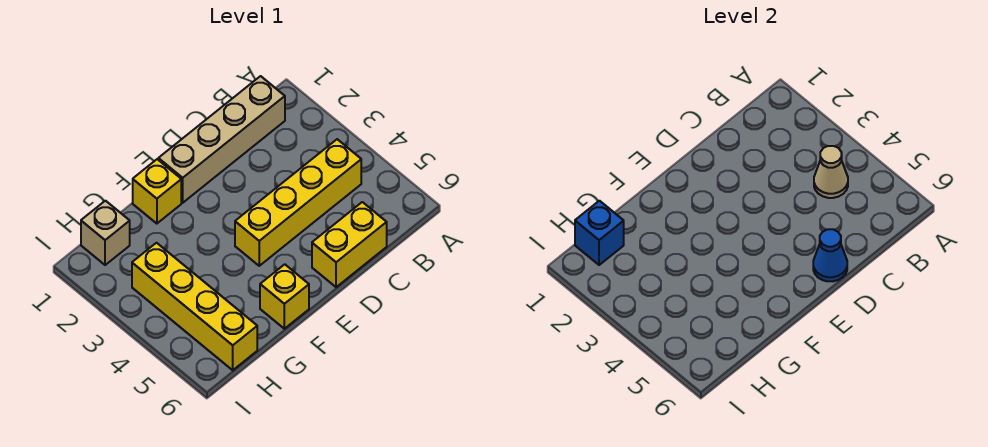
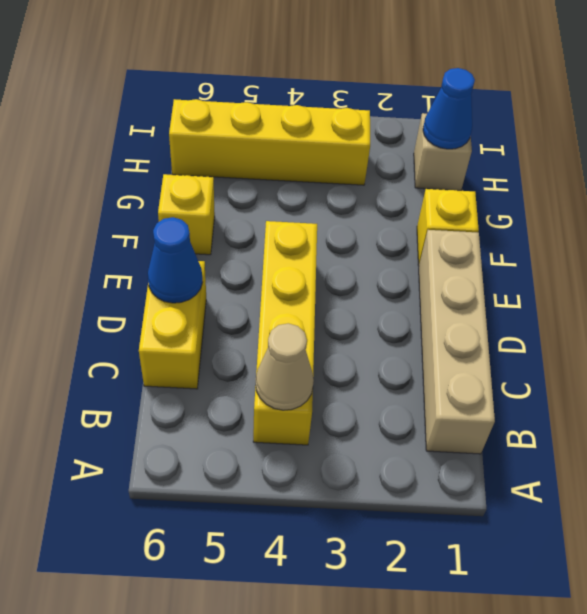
blue 1x1 brick [575,201,624,265] -> blue 1x1 cone [423,68,475,149]

